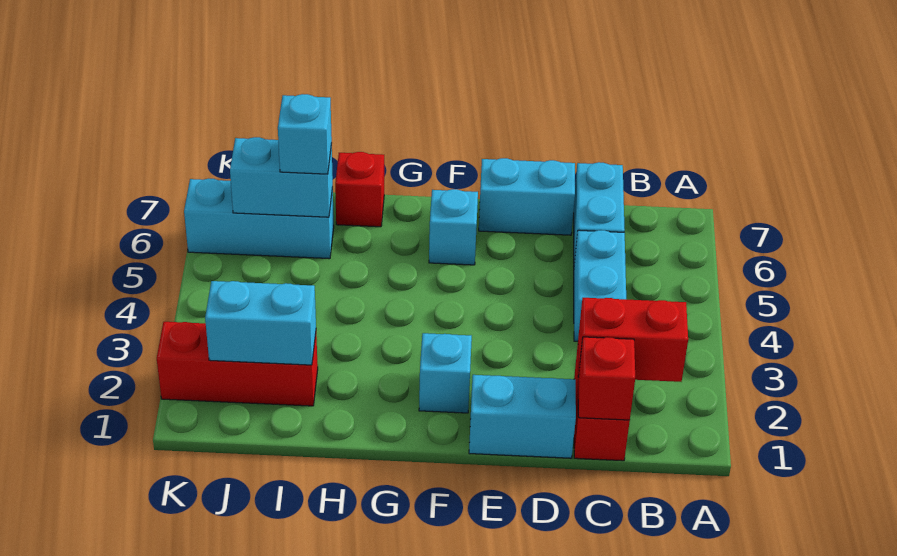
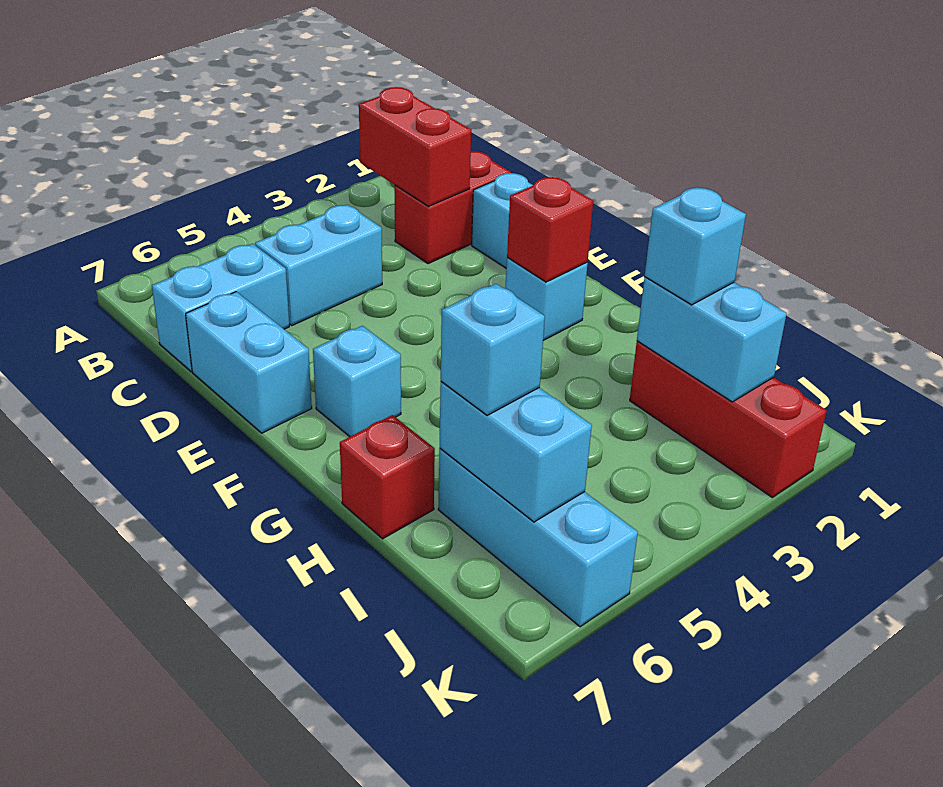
red 1x1 brick [578,337,635,420] -> red 1x1 brick moved to [507,177,593,282]
none -> cyan 1x1 brick [645,188,746,305]

